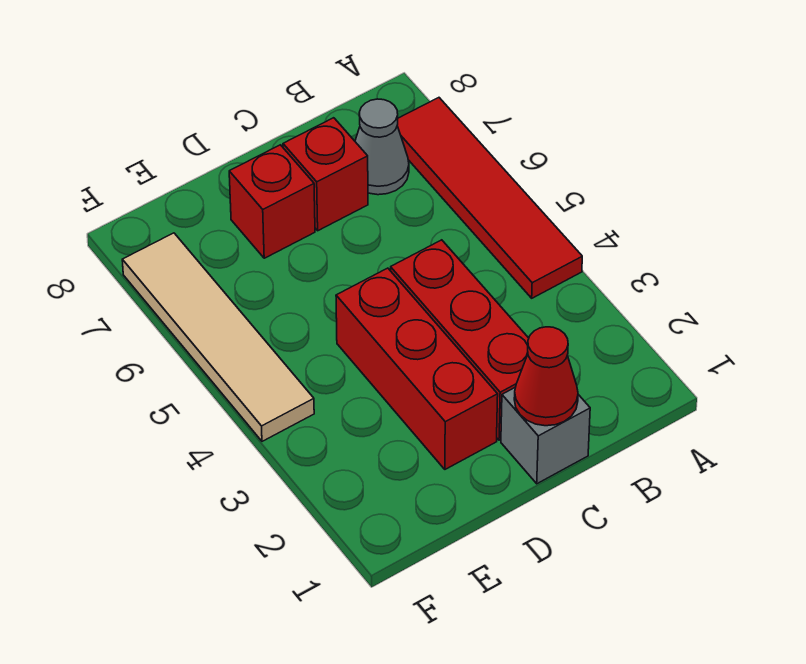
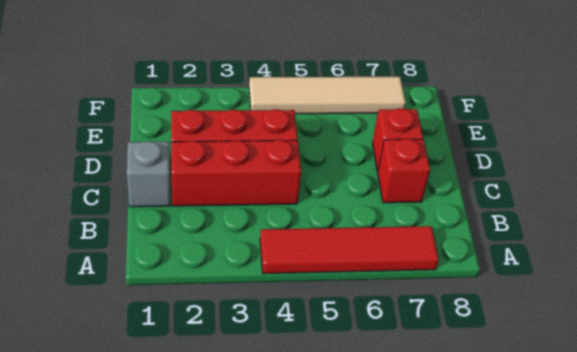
grey 1x1 cone [355,99,409,195] -> none
red 1x1 cone [514,327,578,426] -> none

